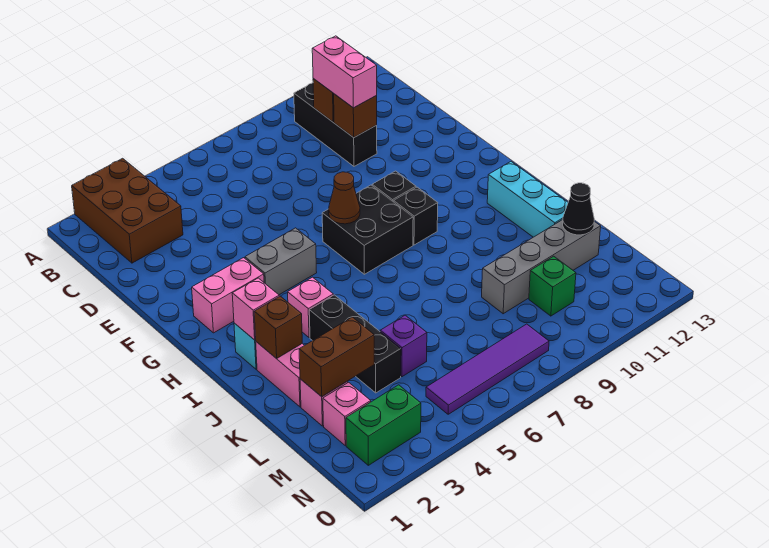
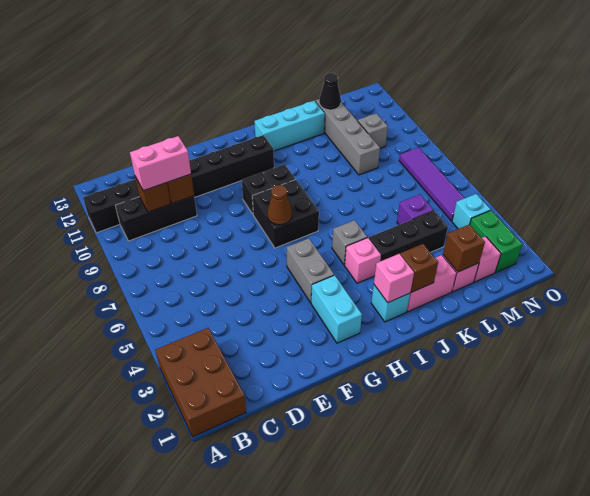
brown 2x3 brick [72,158,183,263] -> brown 2x3 brick turned to [156,328,246,437]
none -> black 1x8 brick [83,135,274,233]
pink 1x2 brick [192,258,264,333] -> cyan 1x2 brick [311,275,362,343]
none -> grey 1x1 brick [332,220,367,265]
brown 1x2 brick [299,317,374,397] -> brown 1x1 brick [443,224,485,272]
green 1x1 brick [529,256,576,316] -> grey 1x1 brick [358,113,388,148]
none -> cyan 1x1 brick [452,194,491,229]

